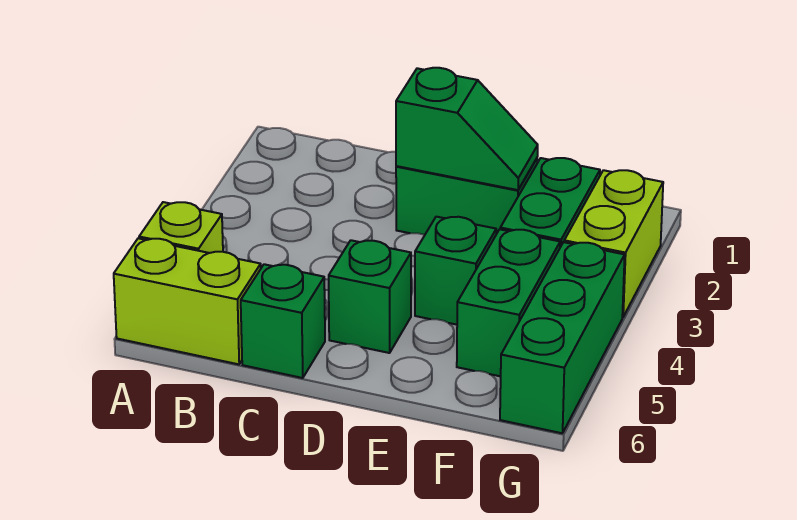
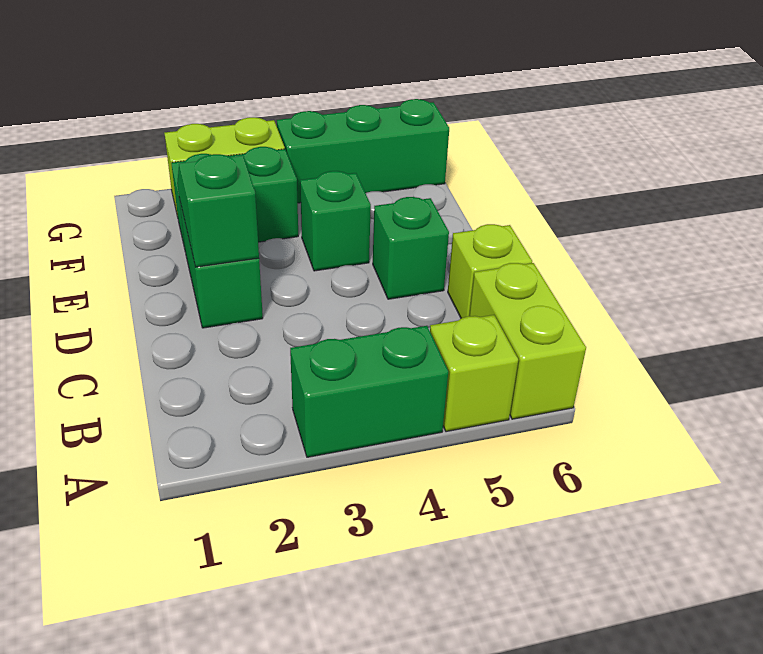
green 1x1 brick [241,264,325,378] -> lime 1x1 brick [448,224,532,318]
green 1x2 brick [457,229,560,376] -> green 1x2 brick moved to [290,326,448,457]

